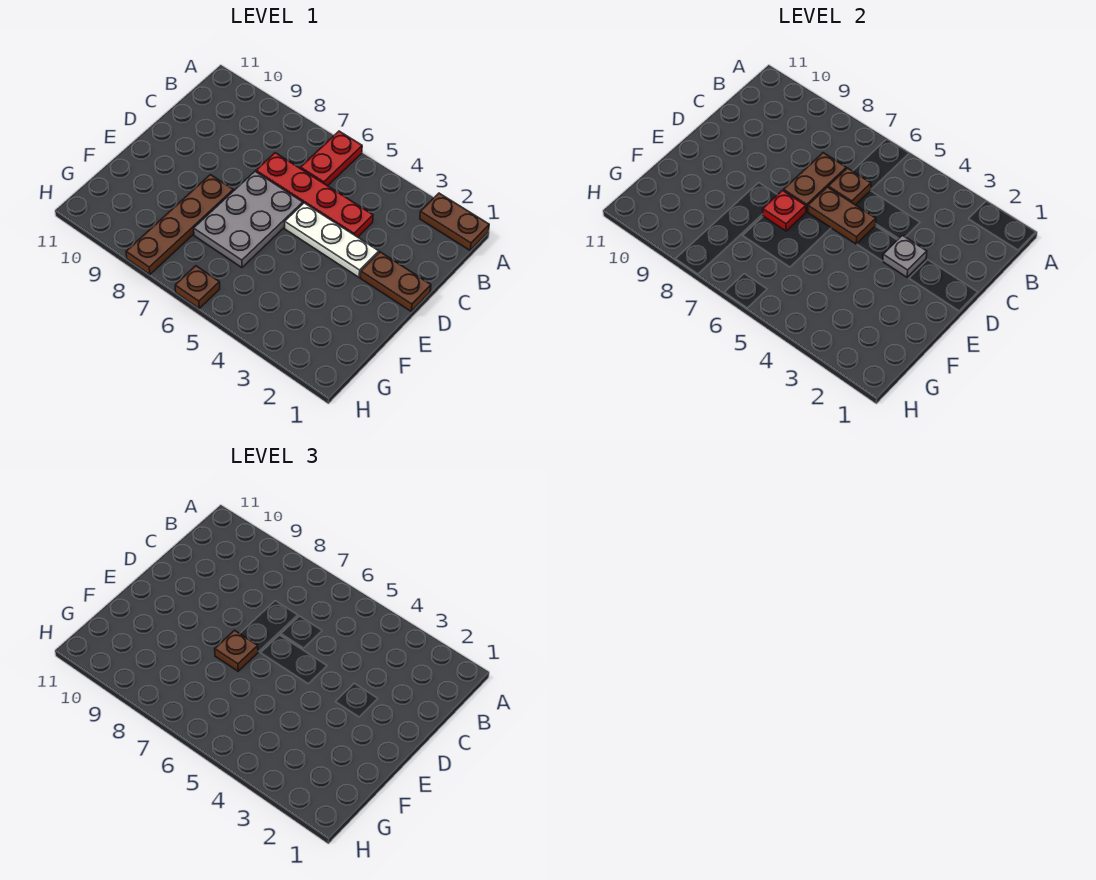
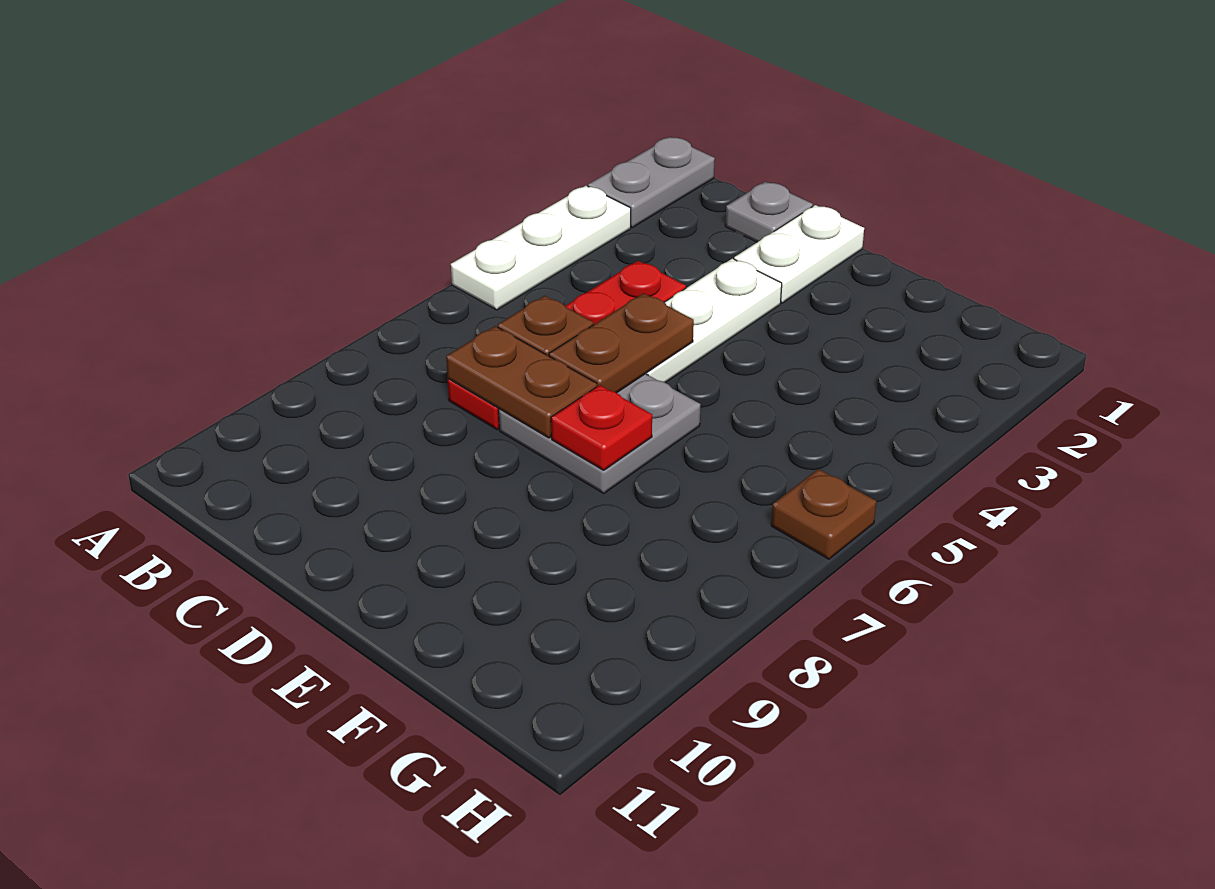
brown 1x2 plate [420,193,489,250] -> grey 1x2 plate [588,137,715,227]
none -> white 1x3 plate [451,186,631,310]
red 1x2 plate [300,131,362,186] -> none
brown 1x2 plate [361,252,431,311] -> white 1x2 plate [734,205,864,303]
grey 1x1 plate [883,235,927,277] -> grey 1x1 plate moved to [725,182,813,242]
grey 2x3 plate [194,172,303,268] -> grey 2x2 plate [499,374,701,493]
brown 1x1 plate [215,630,258,671] -> none
brown 1x4 plate [126,175,233,275] -> none

